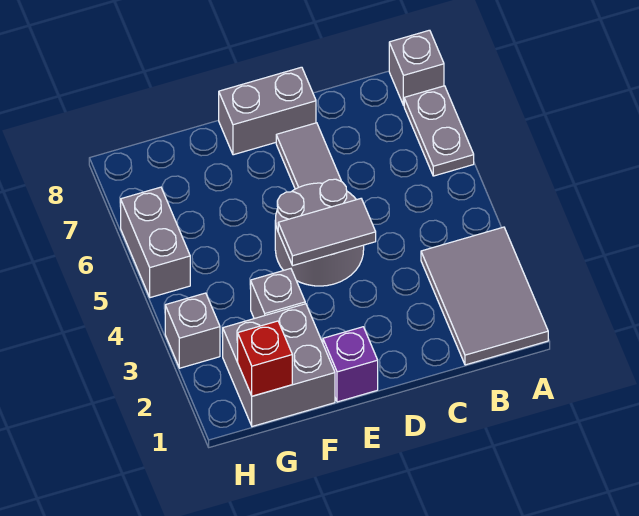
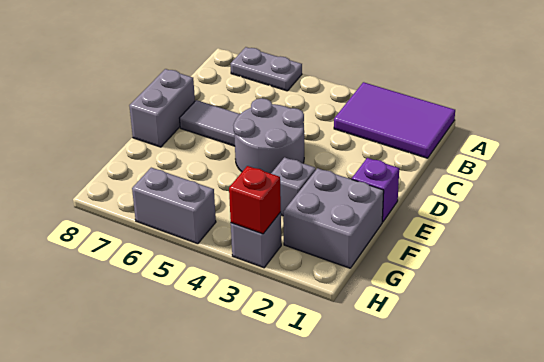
grey 2x3 tile [421,227,548,365] -> purple 2x3 tile [334,82,455,158]
grey 1x1 brick [389,30,444,105] -> none
grey 1x2 tile [278,199,376,265] -> none
red 1x1 brick [238,321,292,396] -> red 1x1 brick moved to [229,166,281,234]

